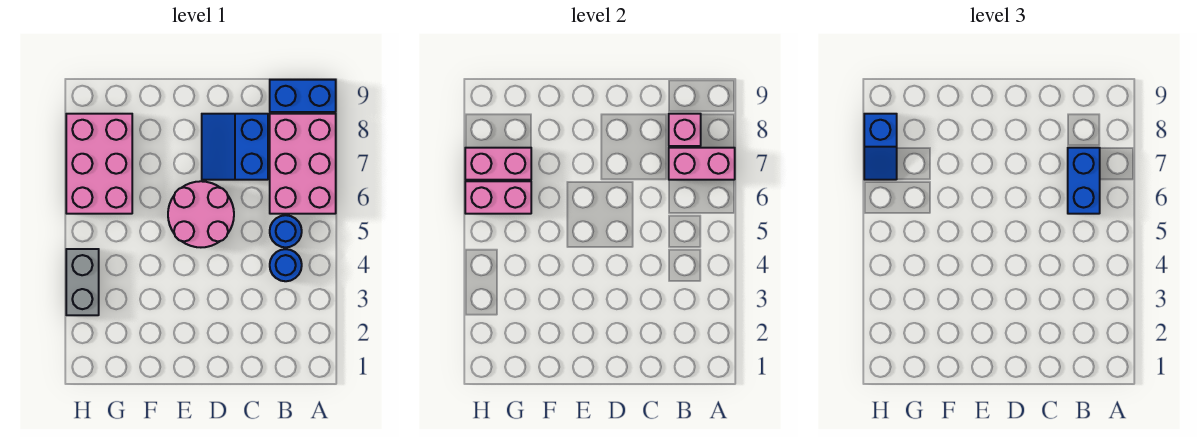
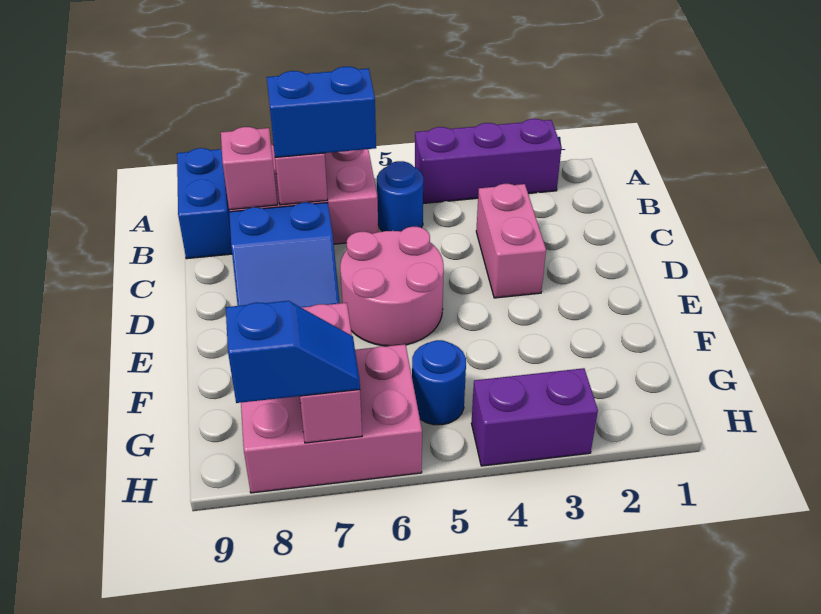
none -> purple 1x3 brick [415,119,562,204]
blue 1x1 round brick [270,249,302,281] -> blue 1x1 round brick moved to [412,340,466,425]
pink 1x2 brick [465,181,531,214] -> pink 1x2 brick moved to [476,184,546,298]
grey 1x2 brick [66,249,99,315] -> purple 1x2 brick [471,368,598,466]

